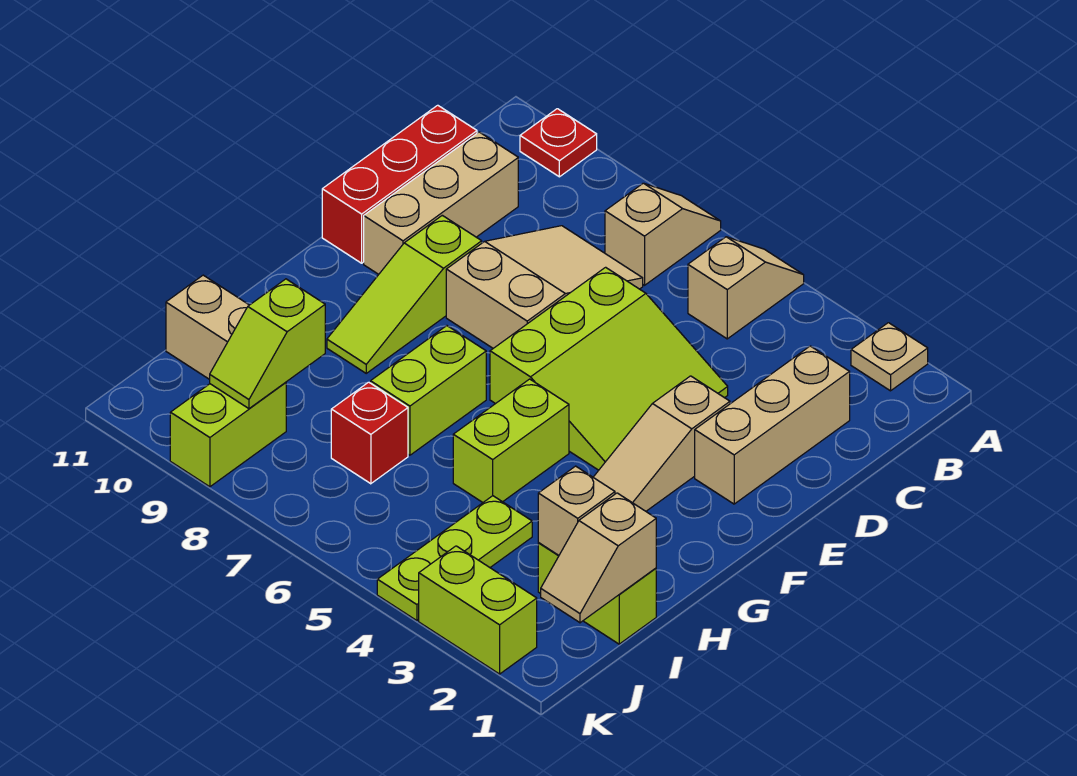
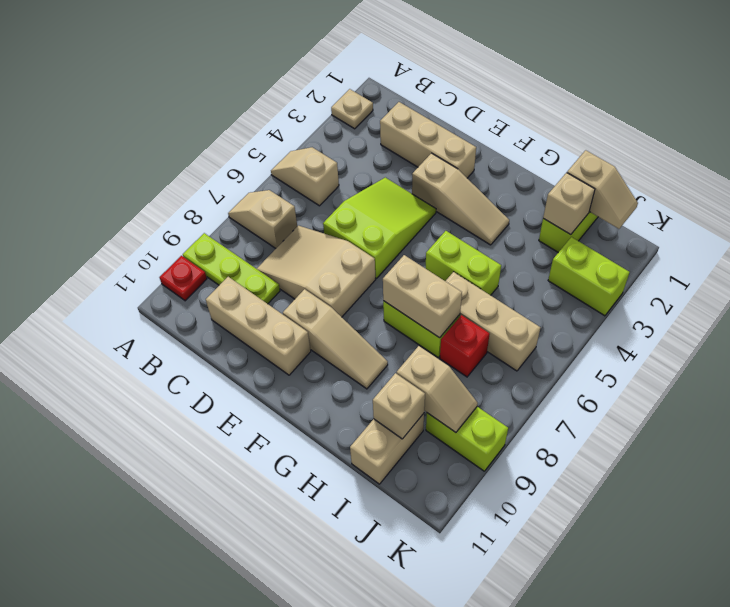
red 1x3 brick [322,105,477,263] -> none
lime 3x3 slope [490,267,728,470] -> lime 2x3 slope [323,177,436,279]
lime 1x3 slope [327,215,482,373] -> tan 1x3 slope [283,289,388,389]
none -> tan 1x2 brick [383,255,462,338]
none -> tan 1x3 brick [446,272,541,371]
lime 1x3 plate [377,496,532,621] -> lime 1x3 plate moved to [183,233,280,304]
lime 1x2 slope [210,279,325,409] -> tan 1x2 slope [397,346,478,432]
none -> tan 1x1 brick [373,373,425,439]
lime 1x2 brick [419,546,537,674] -> lime 1x2 brick turned to [548,237,630,316]

